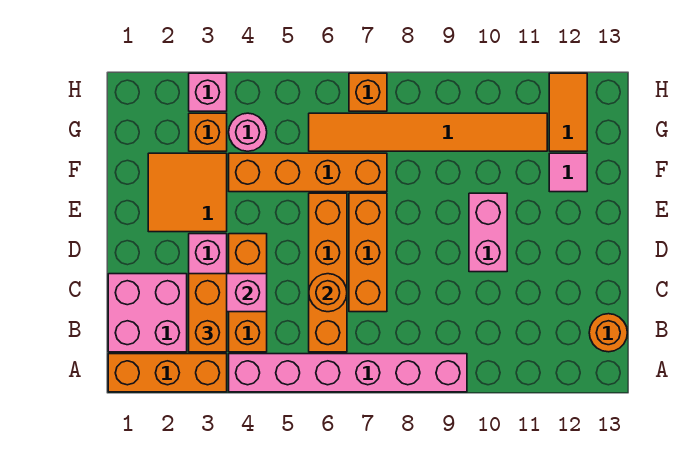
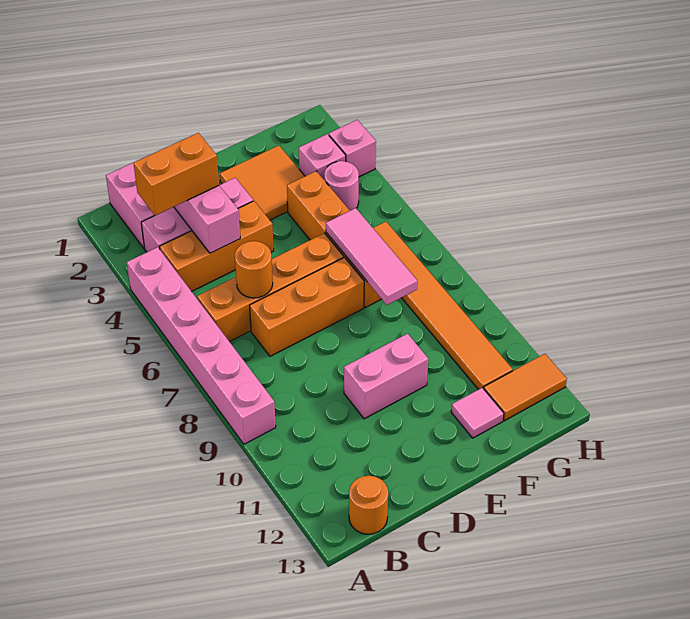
orange 1x3 brick [108,354,227,392] -> none
none -> pink 1x3 tile [326,208,417,305]
orange 1x1 brick [189,113,227,151] -> pink 1x1 brick [299,134,346,179]
orange 1x1 brick [349,73,387,111] -> none

